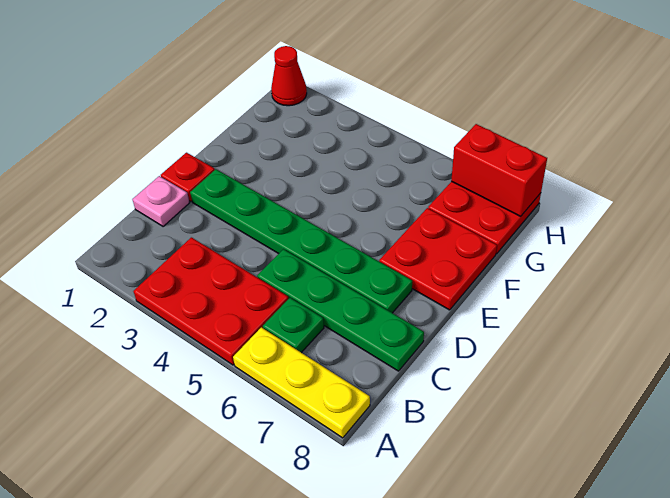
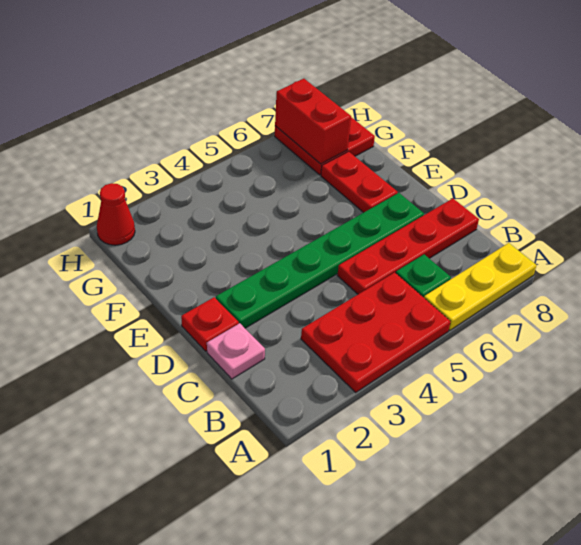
green 1x4 plate [257,249,424,371] -> red 1x4 plate [337,198,479,294]
red 2x2 plate [379,208,497,310] -> red 1x2 plate [321,151,398,213]
red 1x2 brick [451,124,547,216] -> red 1x2 brick turned to [275,79,351,164]

